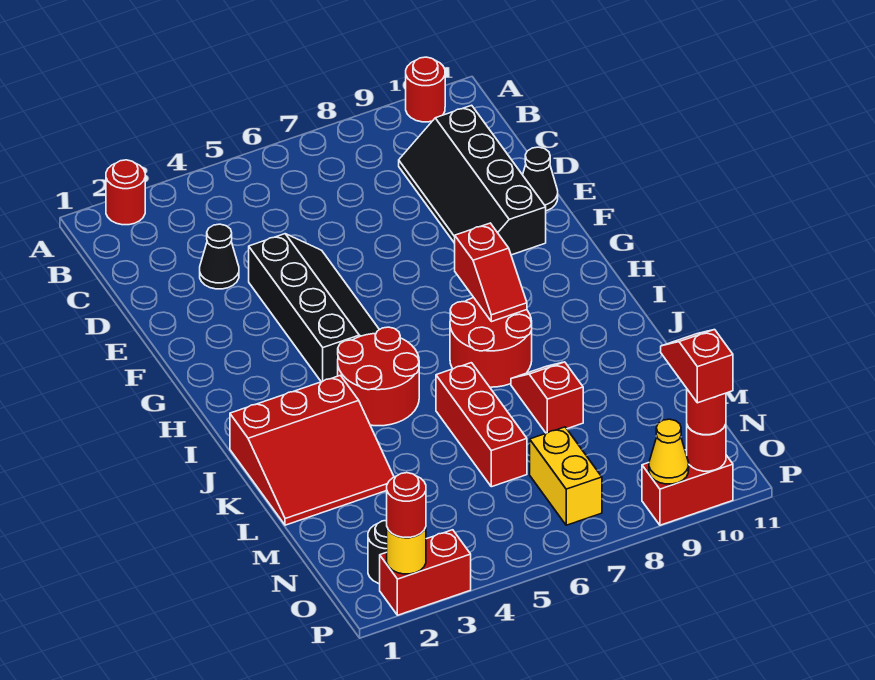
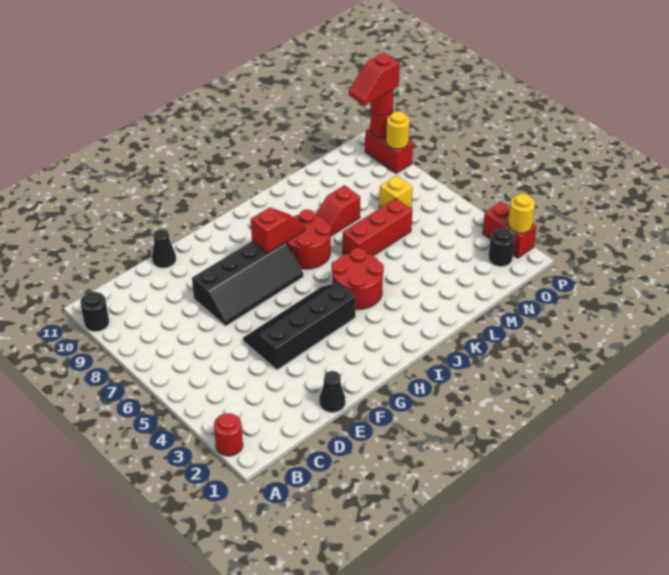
red 1x1 round brick [406,57,445,122] -> black 1x1 round brick [80,292,109,332]
black 2x4 slope [399,105,546,255] -> black 2x4 slope moved to [192,241,303,326]
black 1x1 cone [200,224,239,289] -> black 1x1 cone moved to [319,371,345,413]
red 3x3 slope [230,375,394,525] -> none
yellow 1x2 brick [530,427,602,525] -> yellow 1x1 brick [379,175,413,208]
red 1x1 round brick [387,473,426,537] -> none
yellow 1x1 cone [649,419,689,484] -> yellow 1x1 round brick [386,111,410,149]

